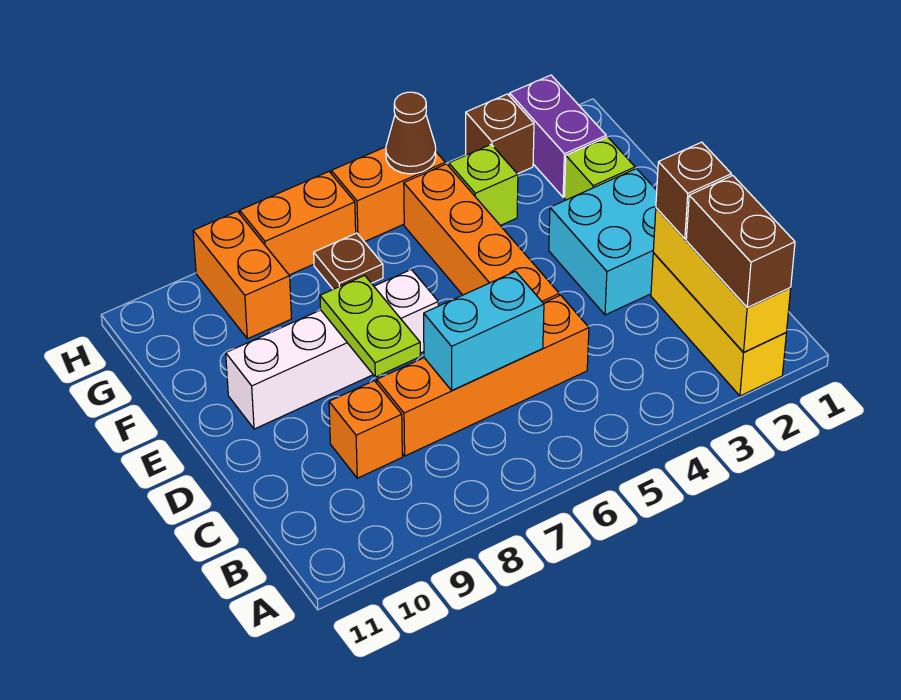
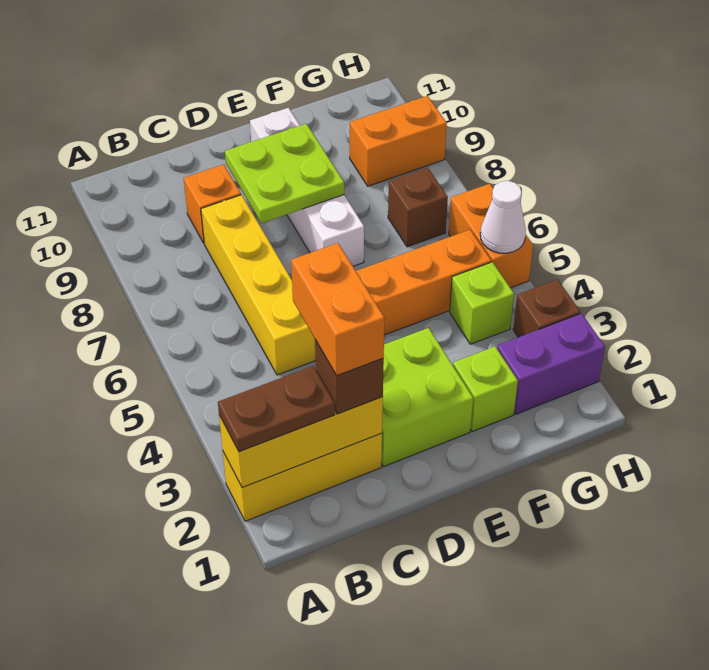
brown 1x2 brick [686,176,795,307] -> brown 1x2 plate [218,366,335,452]
orange 1x4 brick [377,295,589,456] -> yellow 1x4 brick [201,195,316,375]
cyan 1x2 brick [424,271,544,390] -> none
cyan 2x2 brick [549,169,657,315] -> lime 2x2 brick [381,328,473,467]
lime 1x2 plate [320,275,420,377] -> lime 2x2 plate [225,124,344,223]
brown 1x1 plate [314,233,383,289] -> brown 1x1 brick [388,168,448,247]
brown 1x1 cone [386,92,436,174] -> white 1x1 cone [480,181,526,253]
orange 1x2 brick [240,172,356,275] -> orange 1x2 brick moved to [291,243,384,376]

